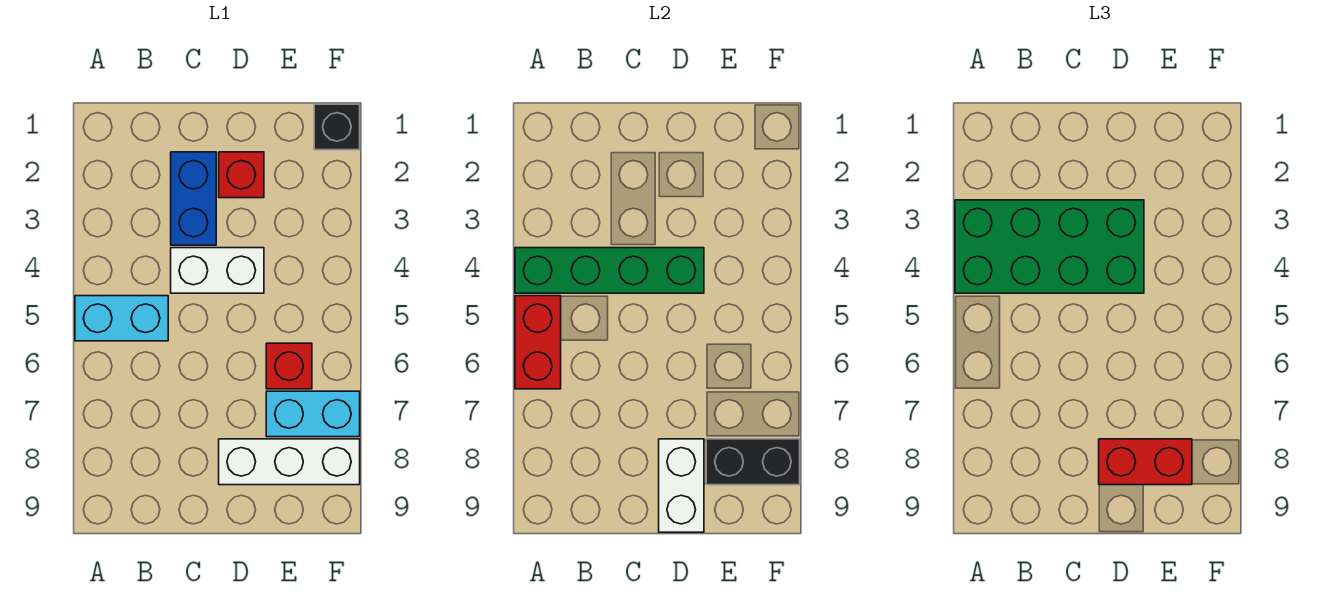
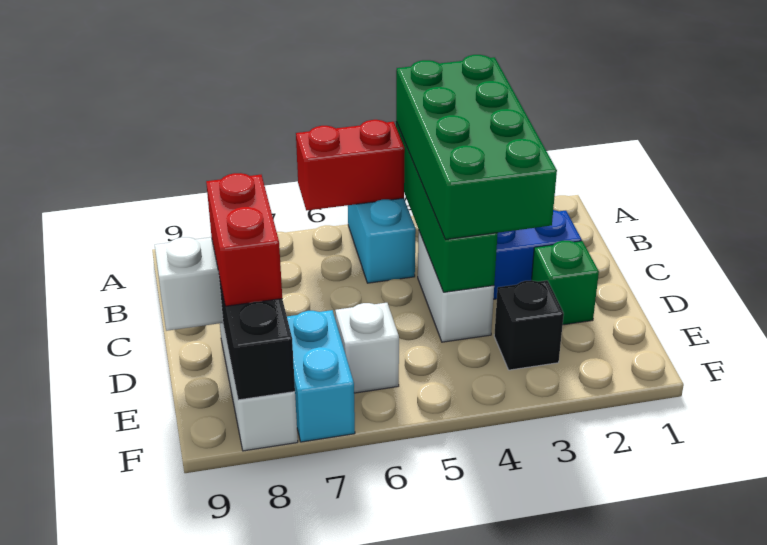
red 1x1 brick [219,152,264,198] -> green 1x1 brick [532,241,599,325]
red 1x1 brick [266,343,312,389] -> white 1x1 brick [335,303,399,393]
black 1x1 brick [314,104,360,150] -> black 1x1 brick moved to [494,280,564,370]

